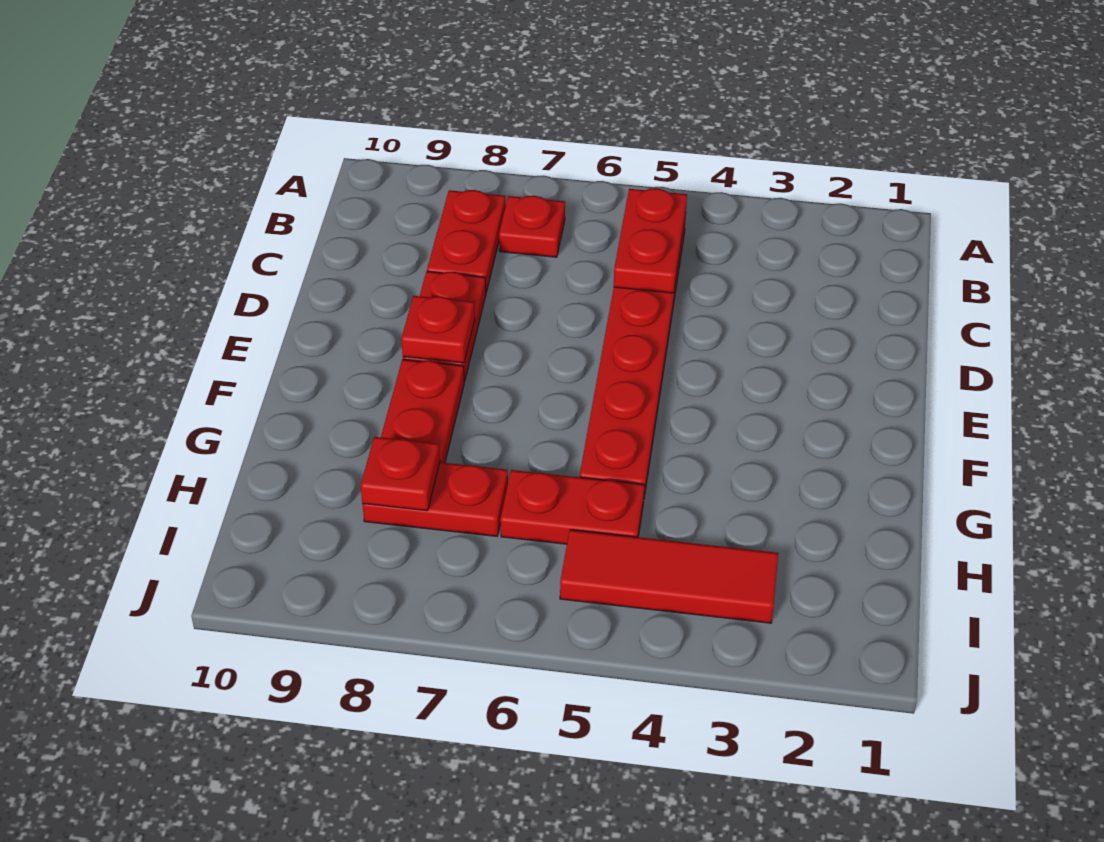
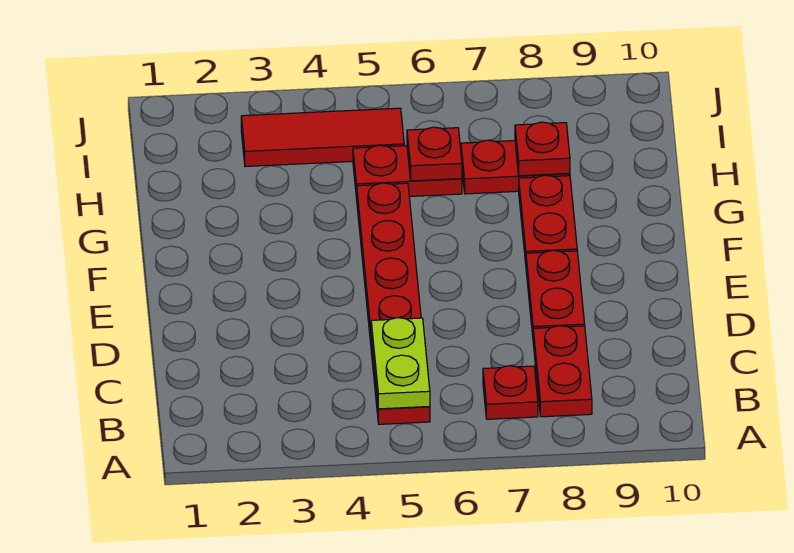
red 1x2 plate [614,188,687,293] -> lime 1x2 plate [371,318,430,409]
red 1x1 plate [401,296,475,363] -> red 1x1 plate moved to [407,127,462,181]

